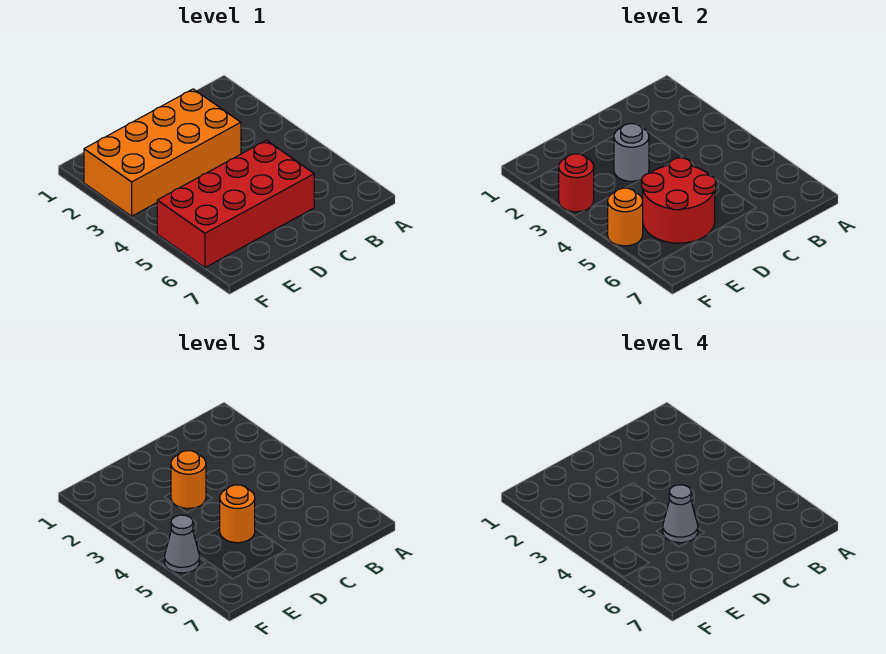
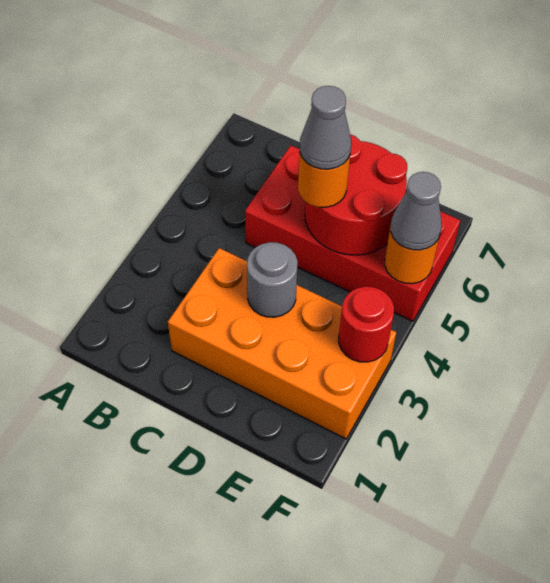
orange 1x1 round brick [171,451,206,508] -> none

